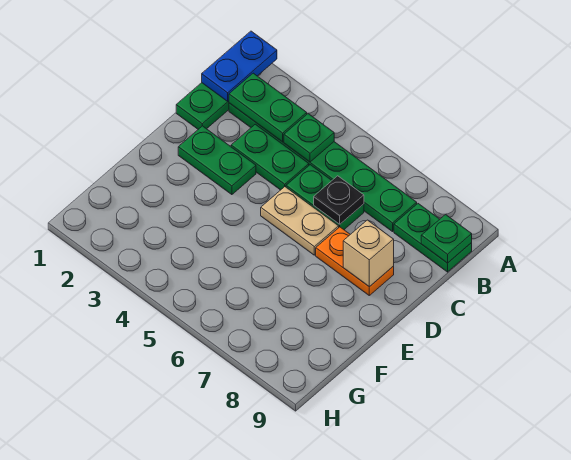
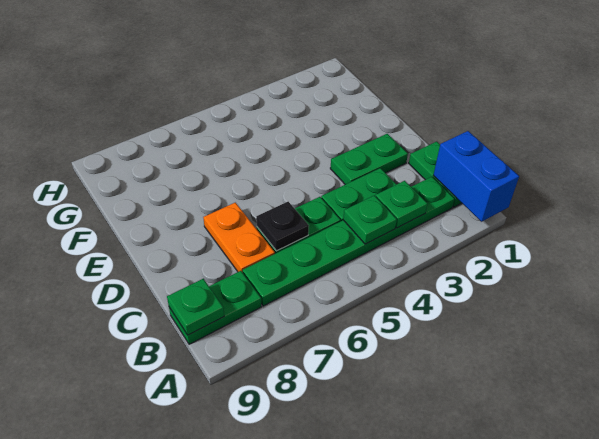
blue 1x2 plate [202,31,277,102] -> blue 1x2 brick [433,131,519,222]
green 1x2 plate [229,73,307,142] -> green 1x1 plate [376,181,427,228]
tan 1x2 plate [261,187,339,255] -> none
orange 1x2 plate [316,227,394,295] -> orange 1x2 plate turned to [203,203,275,273]
tan 1x1 brick [343,220,394,287] -> none

